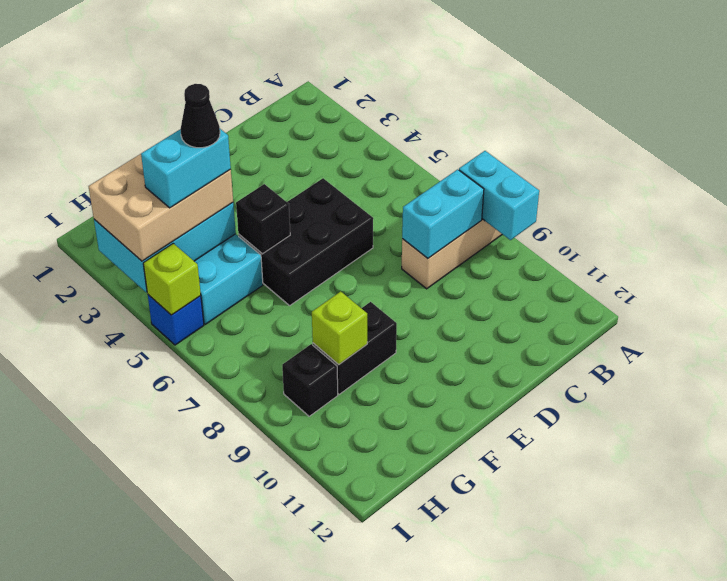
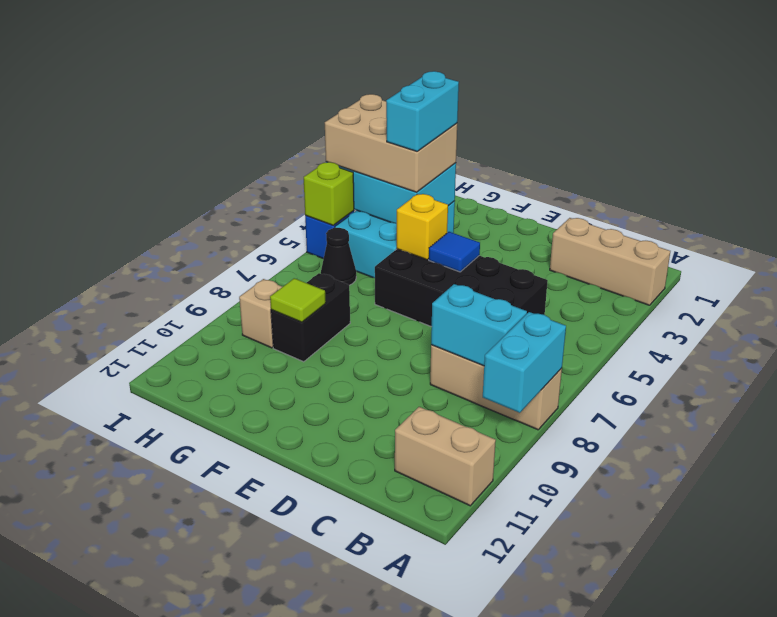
none -> tan 1x3 brick [550,218,670,305]
none -> tan 1x2 brick [395,407,496,506]
black 2x3 brick [238,178,373,305] -> black 2x4 brick [375,249,548,327]
none -> blue 1x1 tile [429,232,480,272]
black 1x1 brick [236,184,290,254] -> yellow 1x1 brick [397,194,448,260]
black 1x2 brick [313,302,397,394] -> black 1x2 brick turned to [271,273,350,362]
cyan 1x2 brick [141,129,231,208] -> cyan 1x2 brick turned to [386,71,459,151]
black 1x1 cone [181,84,220,148] -> black 1x1 cone moved to [321,228,356,285]
lime 1x1 brick [312,291,367,365] -> lime 1x1 tile [270,278,326,322]
black 1x1 brick [282,344,338,416] -> tan 1x1 brick [239,279,282,348]

